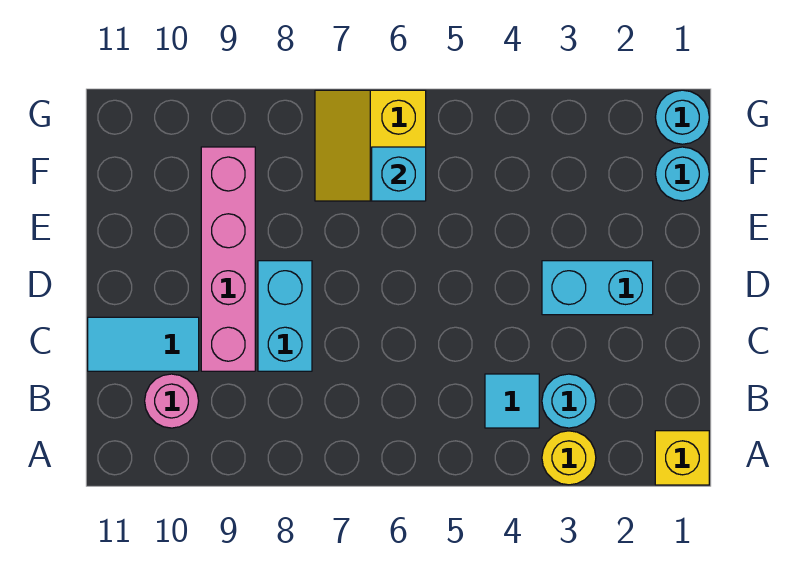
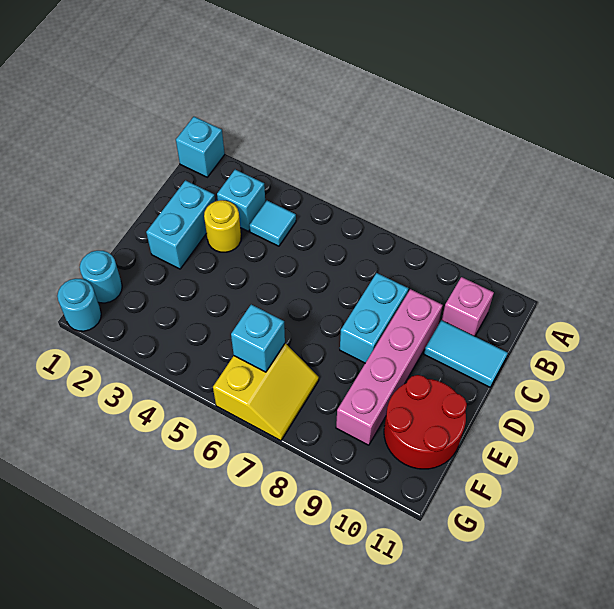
yellow 1x1 brick [655,431,709,485] -> cyan 1x1 brick [176,117,225,177]
yellow 1x1 round brick [542,431,596,485] -> yellow 1x1 round brick moved to [204,200,241,252]
cyan 1x1 round brick [542,374,596,428] -> cyan 1x1 brick [217,170,265,231]
pink 1x1 round brick [145,374,199,428] -> pink 1x1 brick [442,277,494,336]
cyan 1x2 brick [542,261,653,315] -> cyan 1x2 brick turned to [146,180,215,269]
none -> red 2x2 round brick [384,375,467,469]

